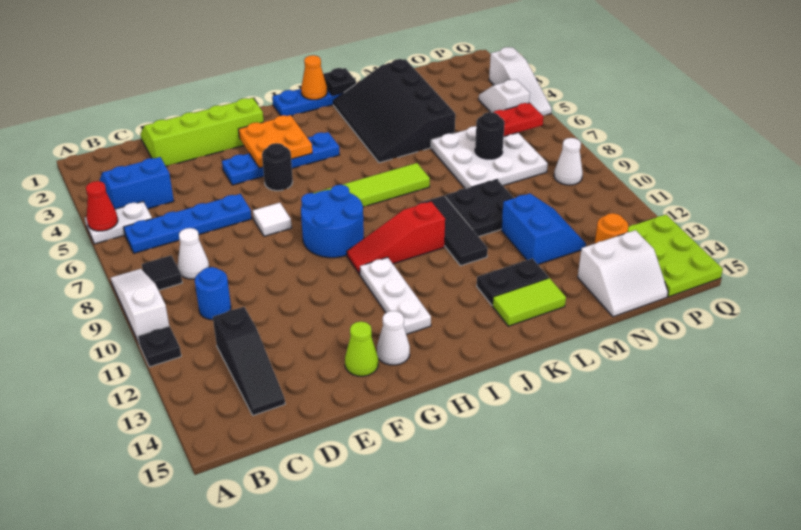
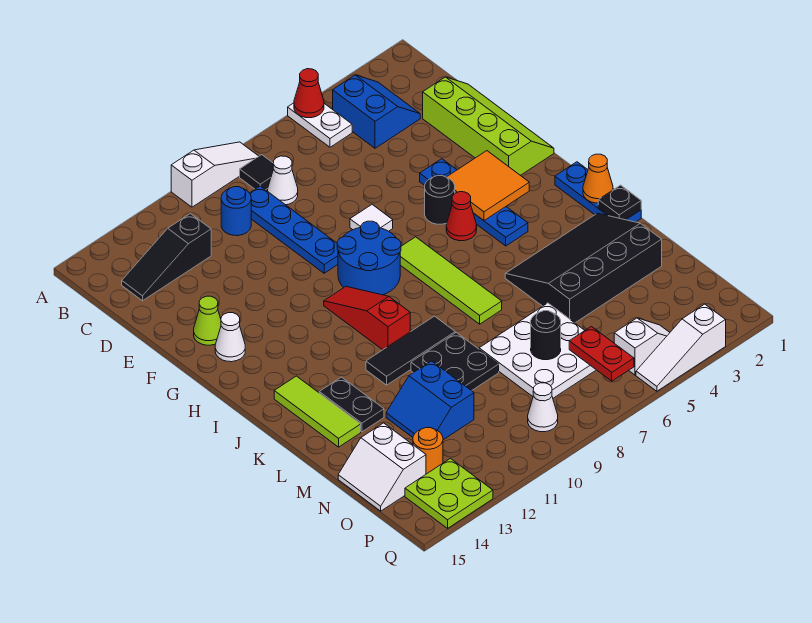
black 1x1 plate [138,326,181,367] -> none
blue 1x4 plate [124,194,252,253] -> blue 1x4 plate moved to [250,186,338,273]
orange 2x2 plate [238,115,312,168] -> orange 2x2 tile [447,151,529,220]
none -> red 1x1 cone [446,192,477,241]
white 1x3 plate [360,257,431,335] -> none
lime 1x2 tile [493,278,566,326] -> lime 1x3 tile [274,376,361,447]
blue 2x2 slope [501,193,586,264] -> blue 2x2 slope turned to [386,361,474,440]
lime 2x3 plate [628,215,723,297] -> lime 2x2 plate [405,459,493,528]

